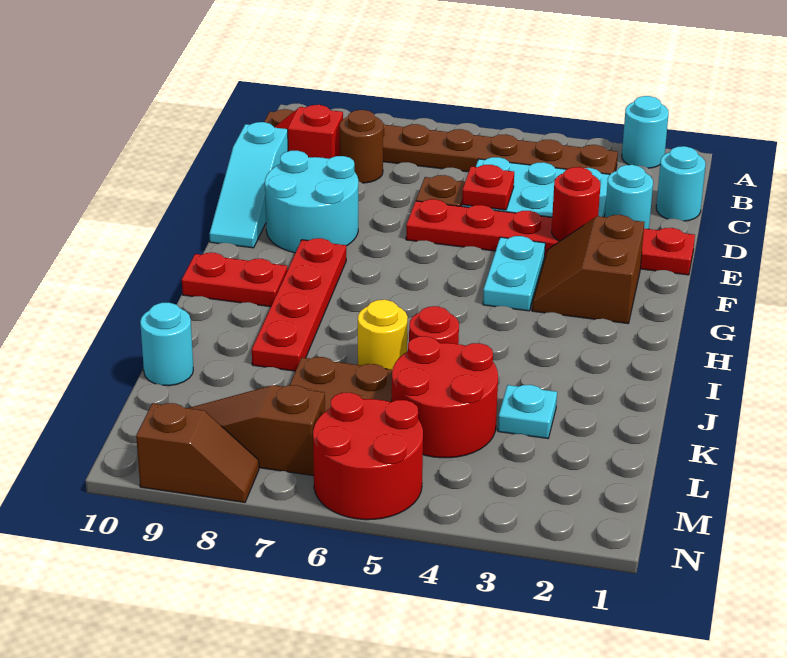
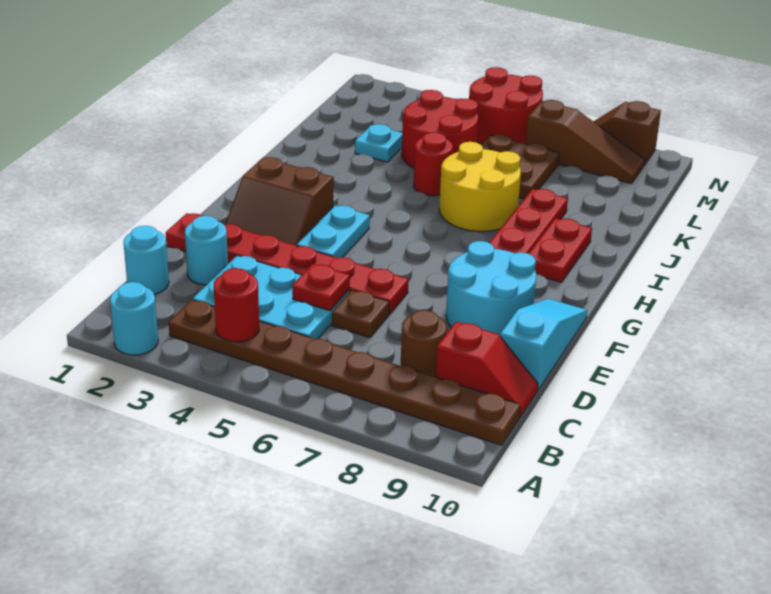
red 1x1 round brick [552,167,600,241] -> red 1x1 round brick moved to [214,268,259,342]
brown 2x2 slope [532,215,645,324] -> brown 2x2 slope turned to [225,157,333,245]
red 1x2 plate [182,253,287,307] -> red 1x2 plate turned to [528,218,592,282]
yellow 1x1 round brick [358,300,408,370] -> yellow 2x2 round brick [439,142,521,232]
cyan 1x1 round brick [140,303,193,386] -> none

